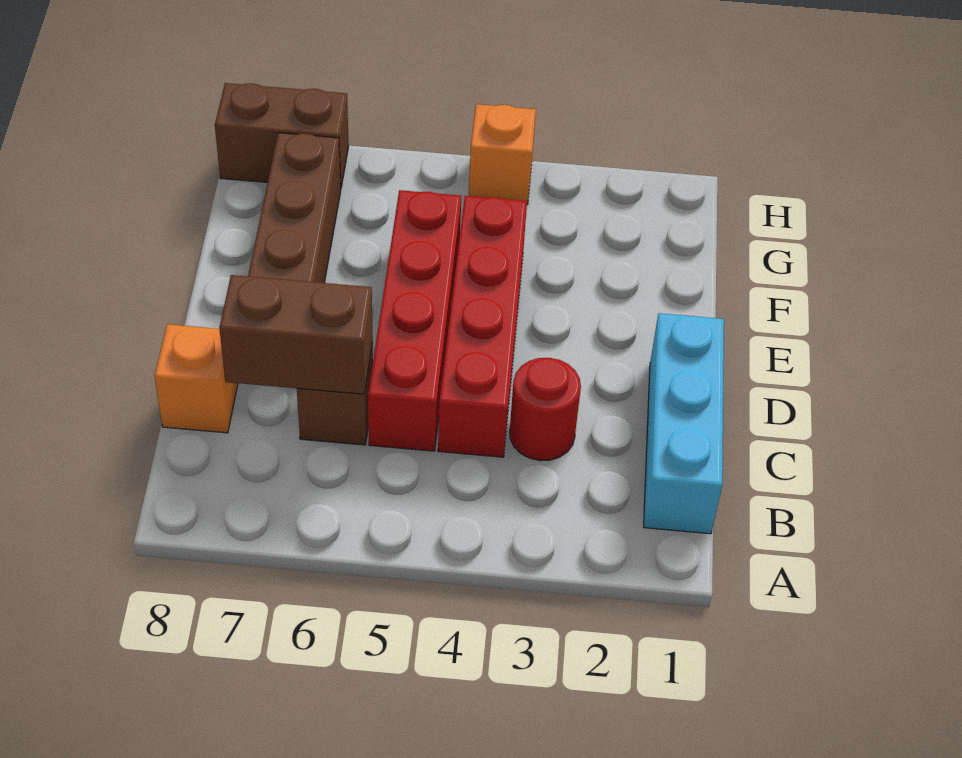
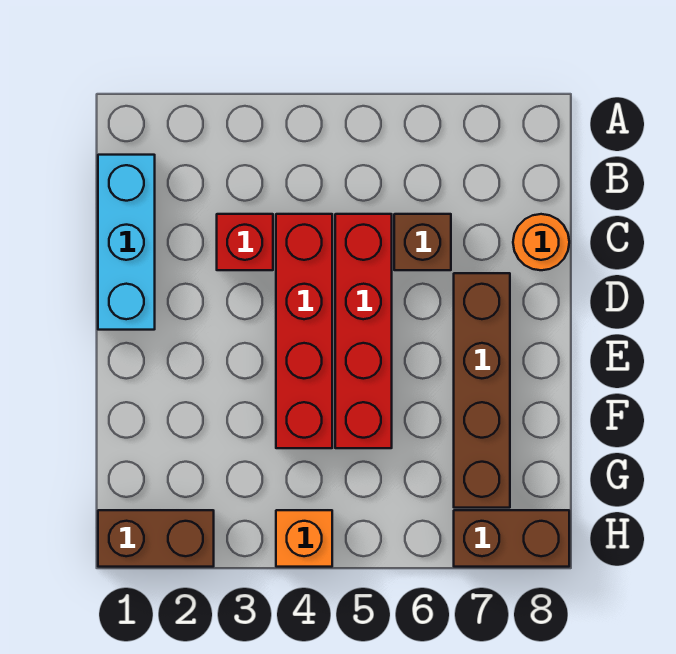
red 1x1 round brick [510,358,581,461] -> red 1x1 brick [217,214,273,270]
brown 1x2 brick [219,275,373,394] -> brown 1x2 brick moved to [98,510,214,567]
orange 1x1 brick [155,324,238,433] -> orange 1x1 round brick [513,214,569,270]

